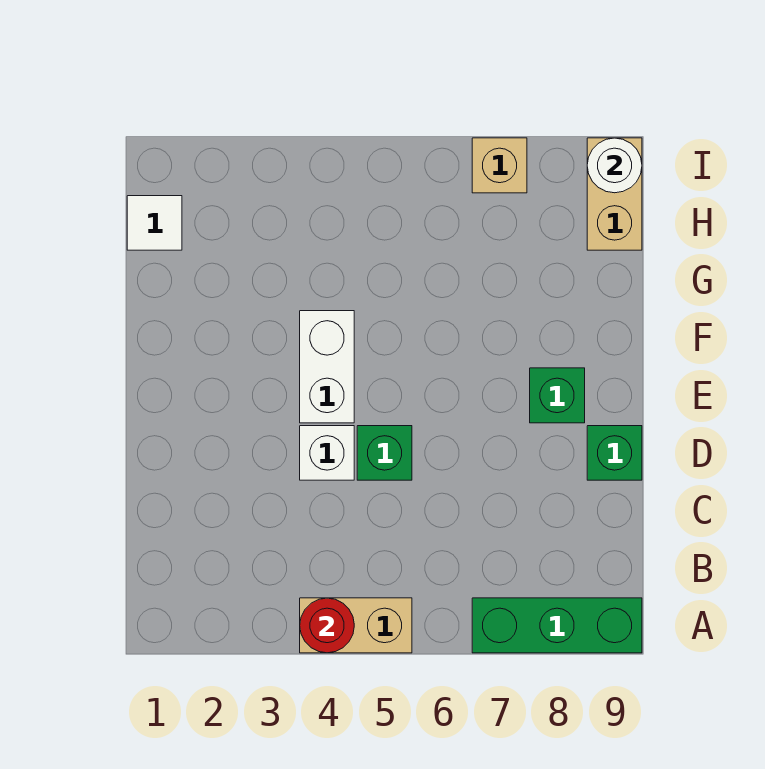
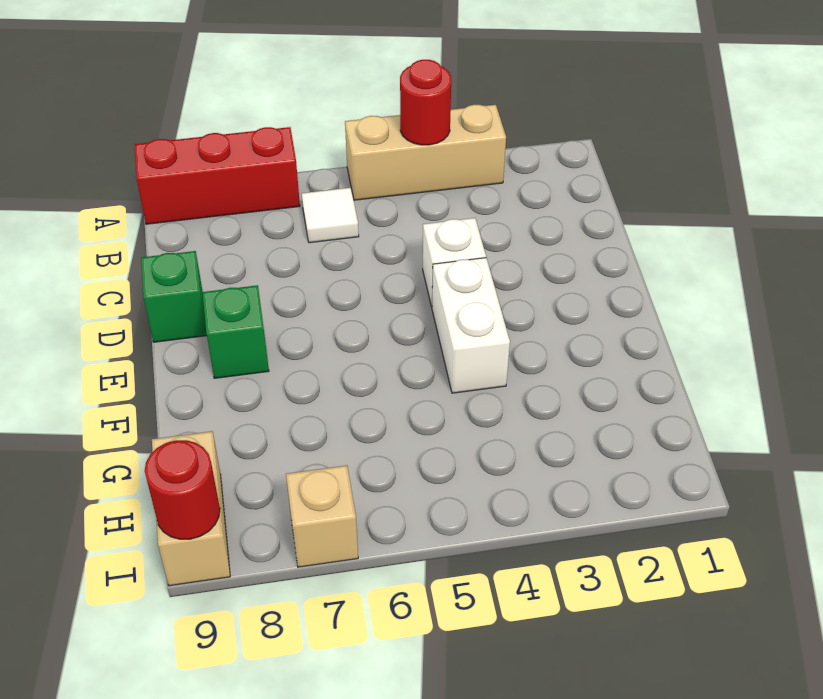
tan 1x2 brick [300,598,412,653] -> tan 1x3 brick [345,105,506,200]
green 1x3 brick [472,598,642,653] -> red 1x3 brick [135,127,300,224]
green 1x1 brick [357,426,412,480] -> none
white 1x1 tile [127,196,182,250] -> white 1x1 tile moved to [302,188,359,243]
white 1x1 round brick [587,138,642,193] -> red 1x1 round brick [145,440,220,539]

